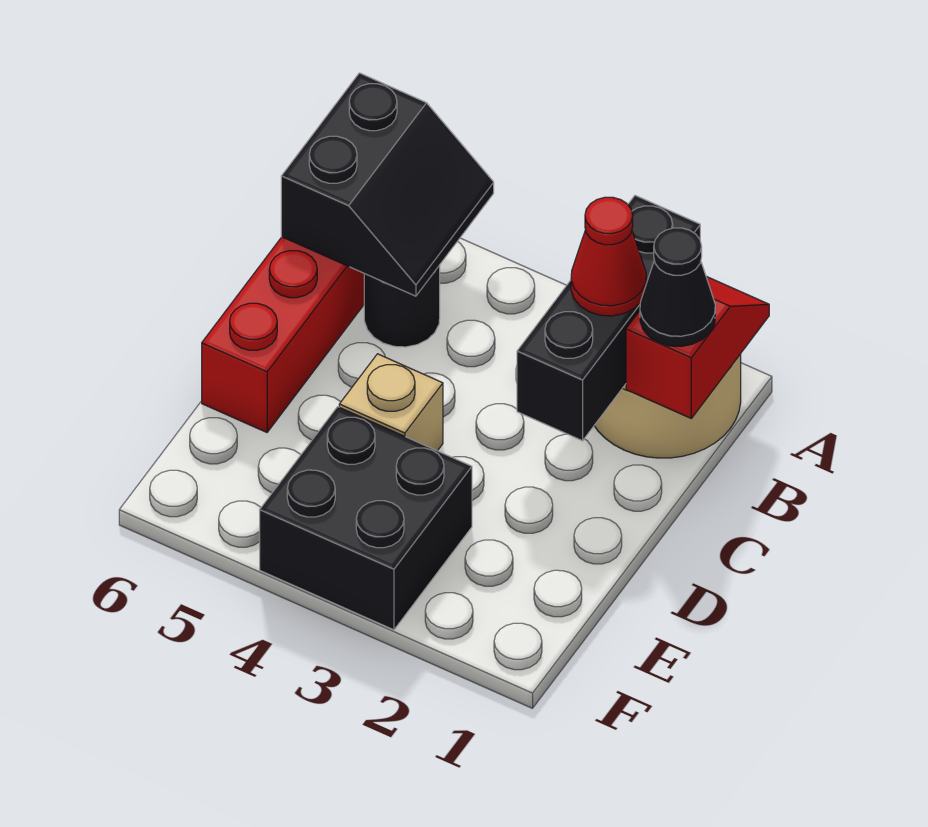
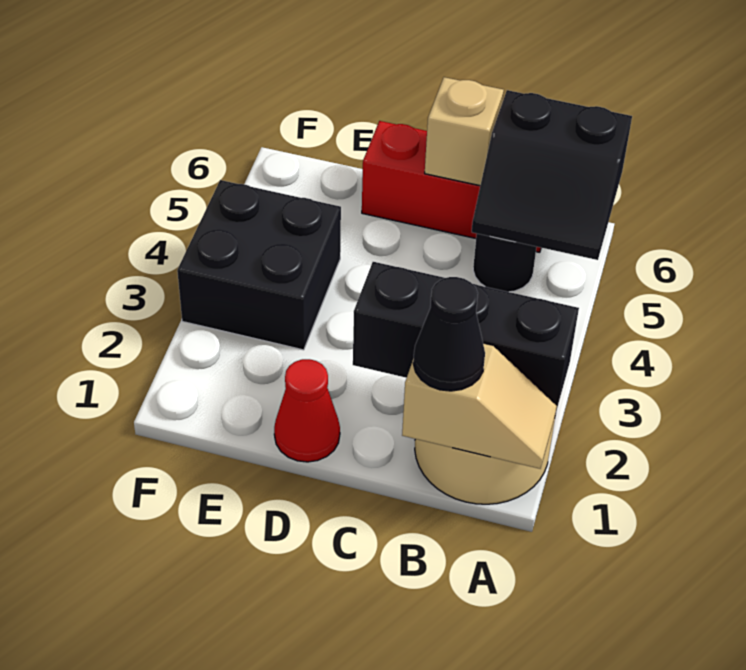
red 1x2 slope [626,276,769,418] -> tan 1x2 slope [402,343,557,469]
red 1x1 cone [571,197,646,316] -> red 1x1 cone moved to [274,359,340,462]
tan 1x1 brick [339,354,443,451] -> tan 1x1 brick moved to [425,77,504,186]

